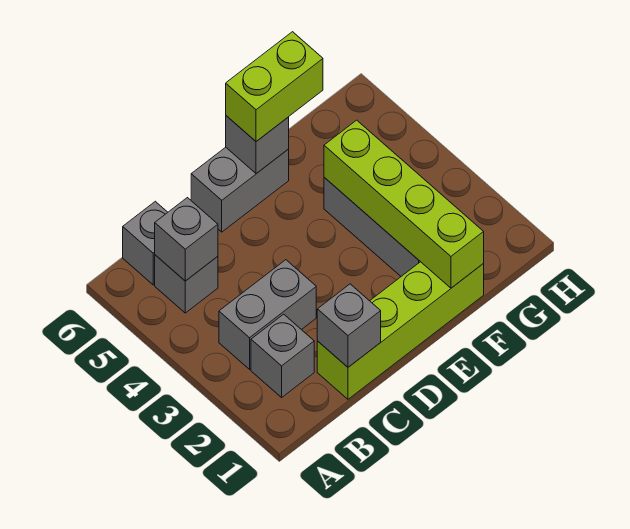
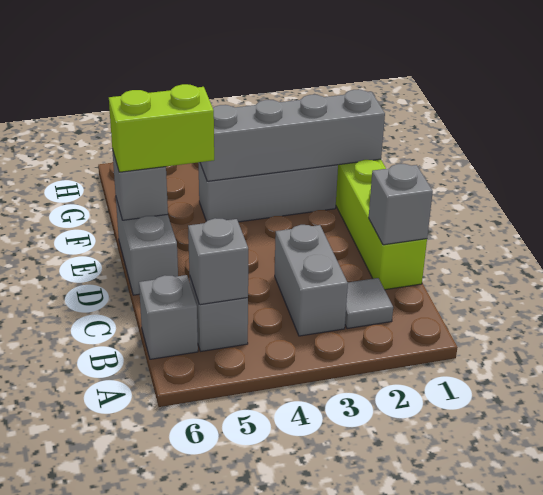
grey 1x1 brick [251,314,314,397] -> grey 1x1 tile [345,278,393,329]
lime 1x2 brick [226,32,323,141] -> lime 1x2 brick turned to [109,84,214,172]
lime 1x4 brick [324,120,484,288] -> grey 1x4 brick [200,90,385,181]

